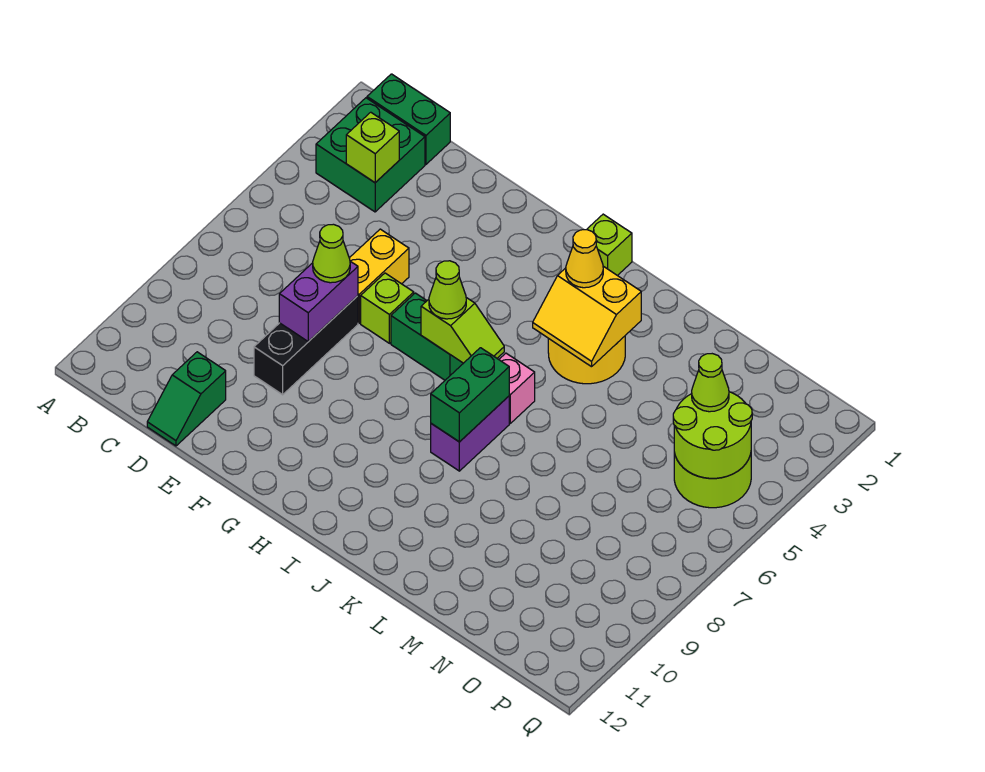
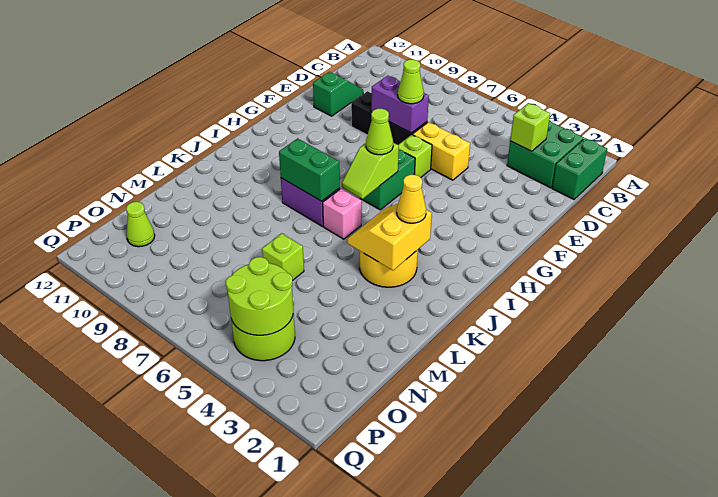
green 1x2 slope [147,352,226,446] -> green 1x2 slope turned to [313,72,363,116]
lime 1x1 brick [587,214,632,276] -> lime 1x1 brick moved to [262,234,304,281]
lime 1x1 cone [692,354,729,412] -> lime 1x1 cone moved to [126,202,155,247]

